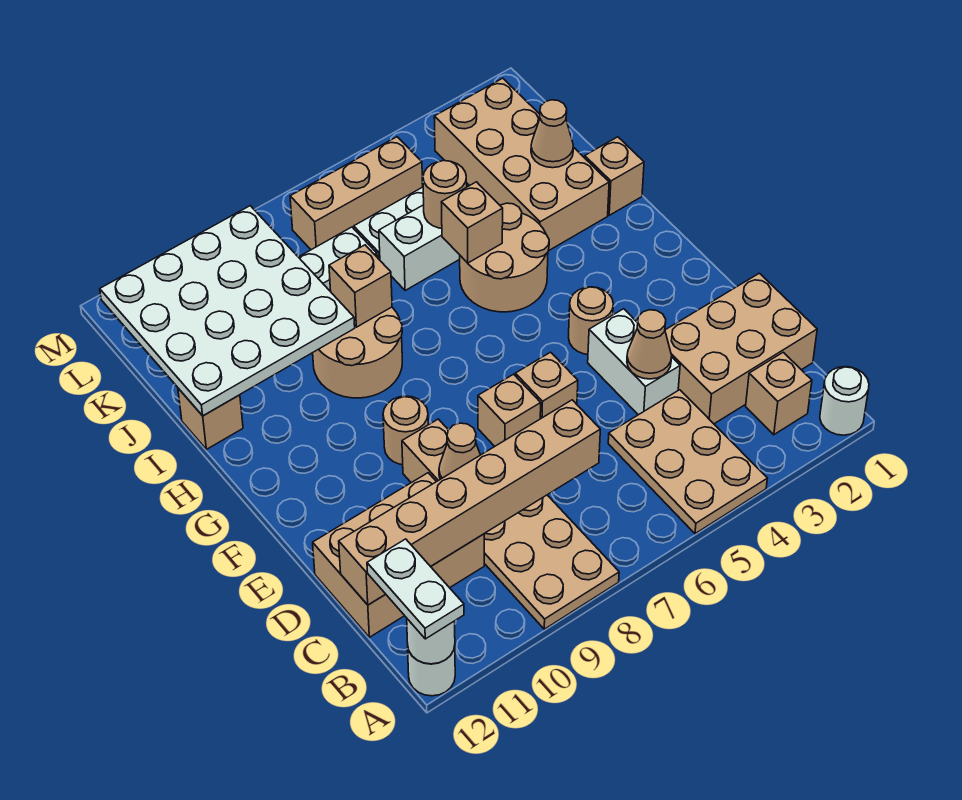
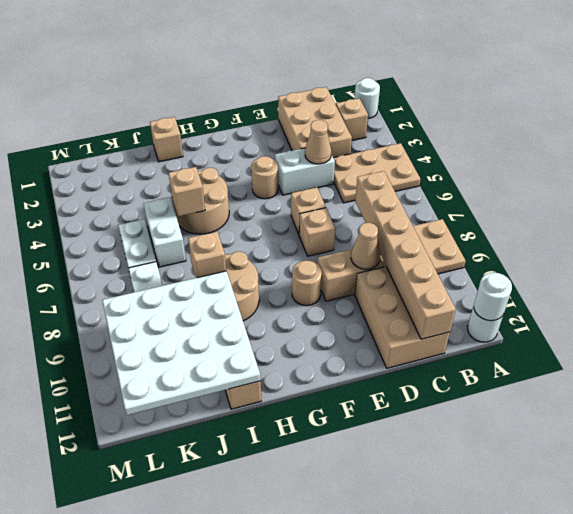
white 1x2 plate [367,539,464,639] -> none
tan 2x4 brick [434,78,609,251] -> none
tan 1x1 cone [531,100,573,168] -> none
tan 1x1 round brick [423,161,467,228] -> none
tan 1x3 brick [290,137,423,250] -> none

